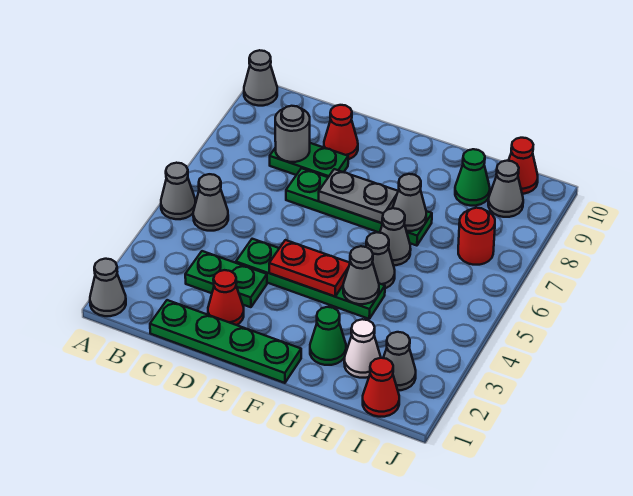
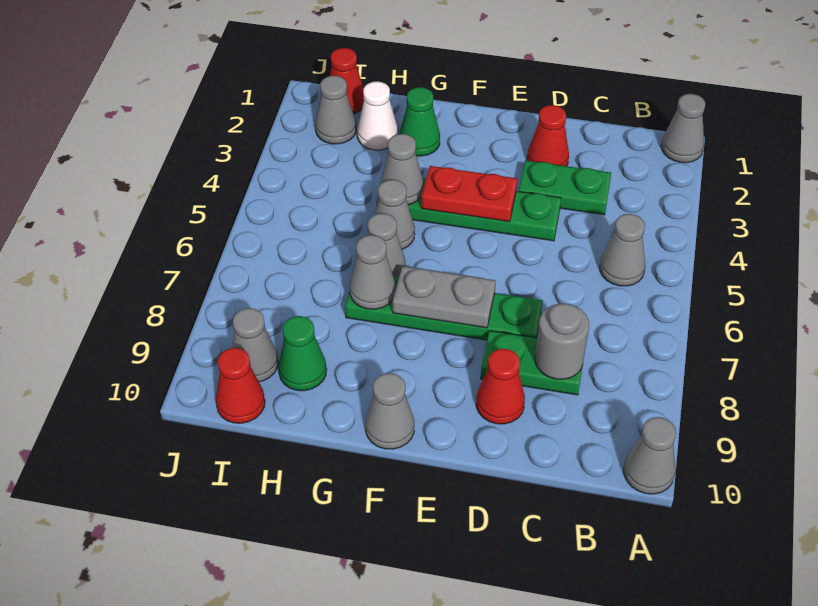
grey 1x1 cone [161,163,196,219] -> grey 1x1 cone moved to [365,373,414,449]
green 1x4 plate [150,300,301,383] -> none
red 1x1 round brick [458,208,495,265] -> none

